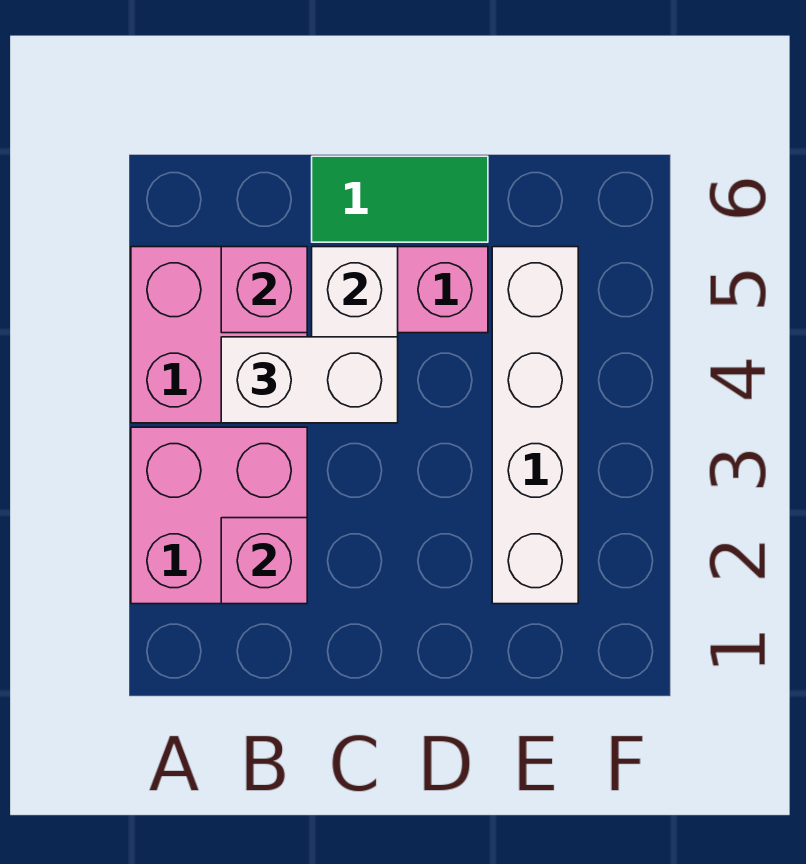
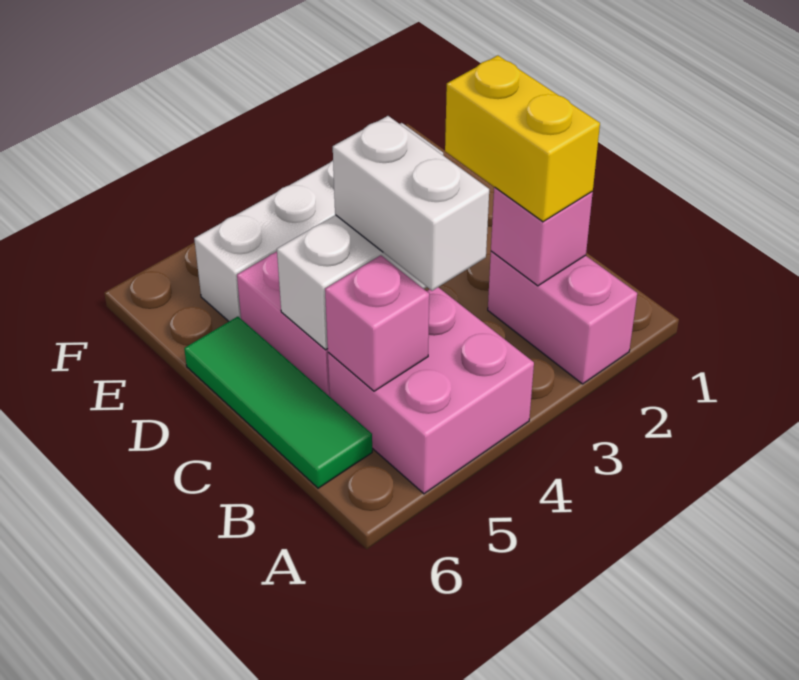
pink 2x2 brick [131,427,307,604] -> pink 1x2 brick [488,251,637,384]
none -> yellow 1x2 brick [445,55,600,222]
green 1x2 tile [312,156,488,242] -> green 1x3 tile [184,317,372,488]

